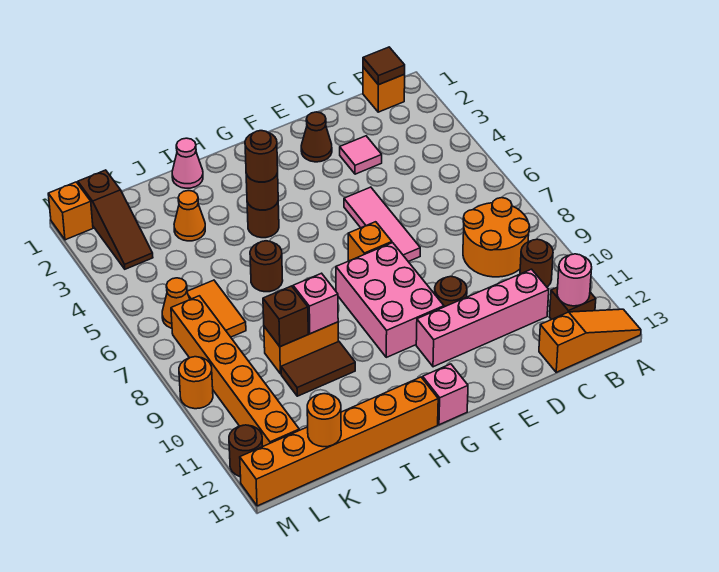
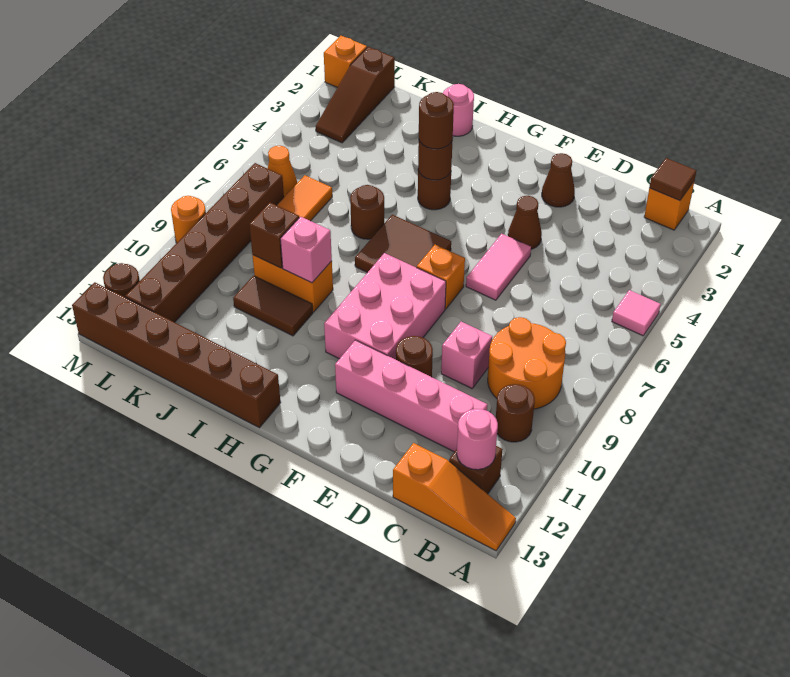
pink 1x1 tile [340,136,382,174] -> pink 1x1 tile moved to [612,290,661,336]
none -> brown 1x1 cone [508,196,542,249]
pink 1x3 tile [344,187,420,262] -> pink 1x2 tile [466,234,531,300]
none -> brown 2x2 tile [355,215,451,273]
pink 1x1 brick [423,364,468,425] -> pink 1x1 brick moved to [441,322,492,388]
orange 1x6 brick [240,377,438,506] -> brown 1x6 brick [72,282,281,428]
pink 1x1 cone [172,138,203,188] -> pink 1x1 round brick [443,84,474,136]
orange 1x1 cone [174,191,205,241] -> none
orange 1x1 round brick [307,394,341,447] -> none
orange 1x6 brick [171,296,299,446] -> brown 1x6 brick [125,163,284,322]

